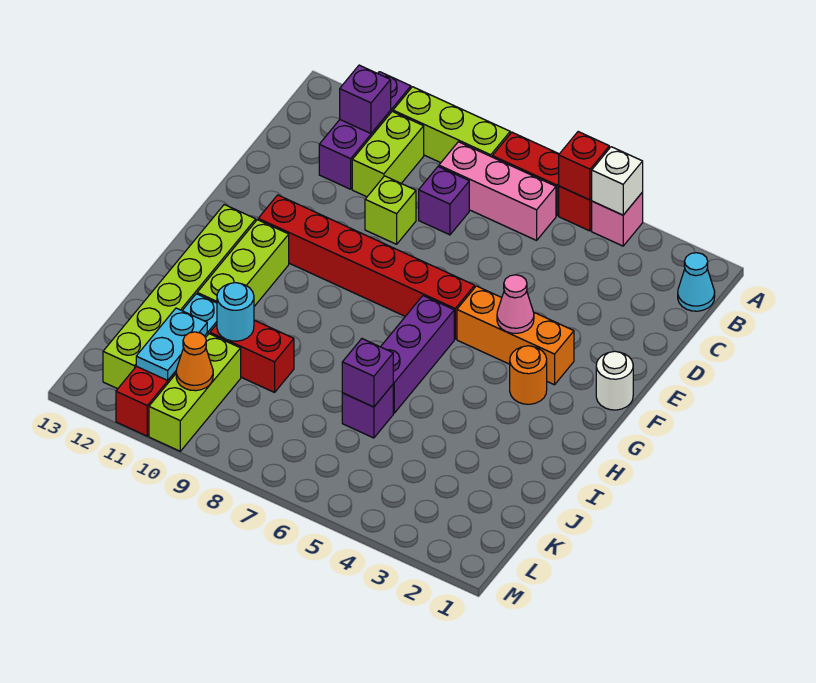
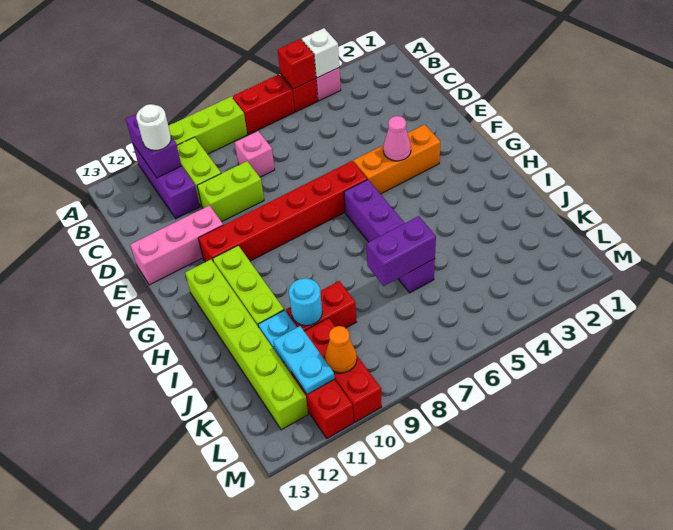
cyan 1x1 cone [678,253,715,311] -> none
pink 1x3 brick [439,142,556,240] -> pink 1x3 brick moved to [130,205,223,285]
purple 1x1 brick [340,65,391,133] -> purple 1x2 brick [126,114,182,178]
purple 1x1 brick [419,167,469,235] -> pink 1x1 brick [235,131,275,177]
lime 1x1 brick [365,176,416,244] -> lime 1x2 brick [197,161,264,222]
white 1x1 round brick [596,351,633,410] -> white 1x1 round brick moved to [136,104,171,150]
orange 1x1 round brick [510,346,547,404] -> none
purple 1x1 brick [342,339,393,407] -> purple 1x2 brick [367,216,436,286]
lime 1x3 brick [149,334,241,451] -> red 1x3 brick [304,318,382,422]

